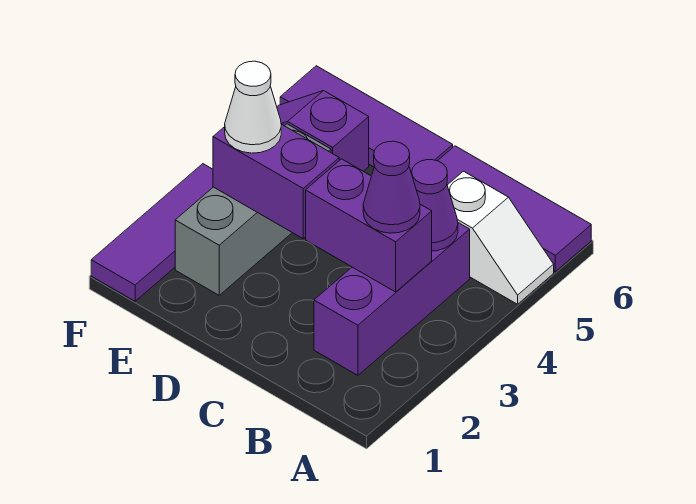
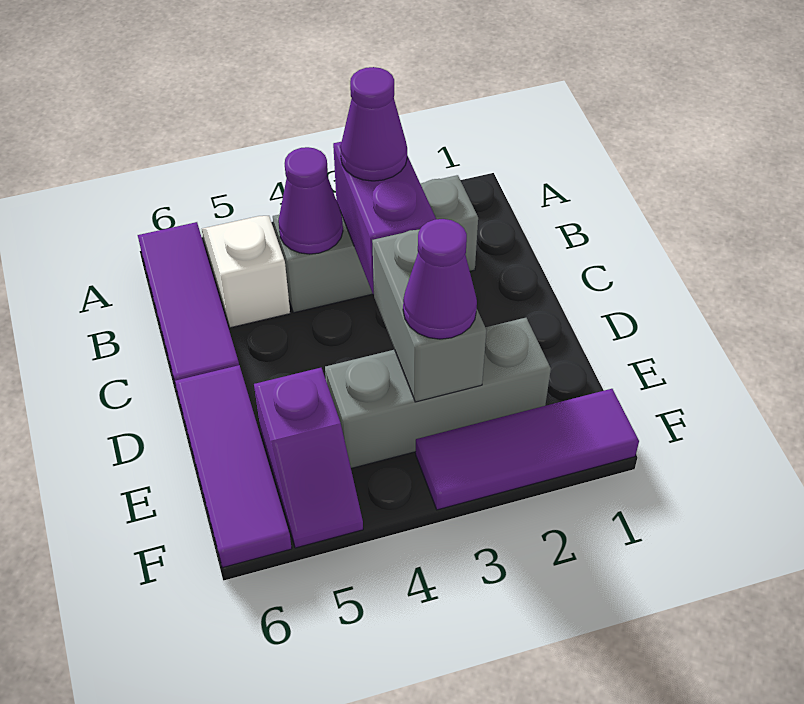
purple 1x3 brick [314,223,470,375] -> grey 1x3 brick [273,175,478,313]
purple 1x2 brick [213,124,339,238] -> grey 1x2 brick [372,229,486,402]
white 1x1 cone [225,61,281,153] -> purple 1x1 cone [403,219,477,339]

